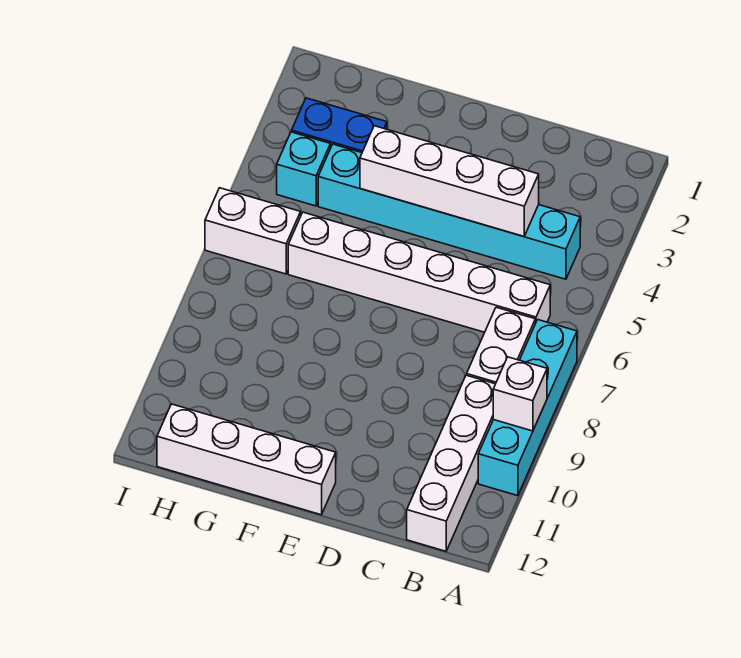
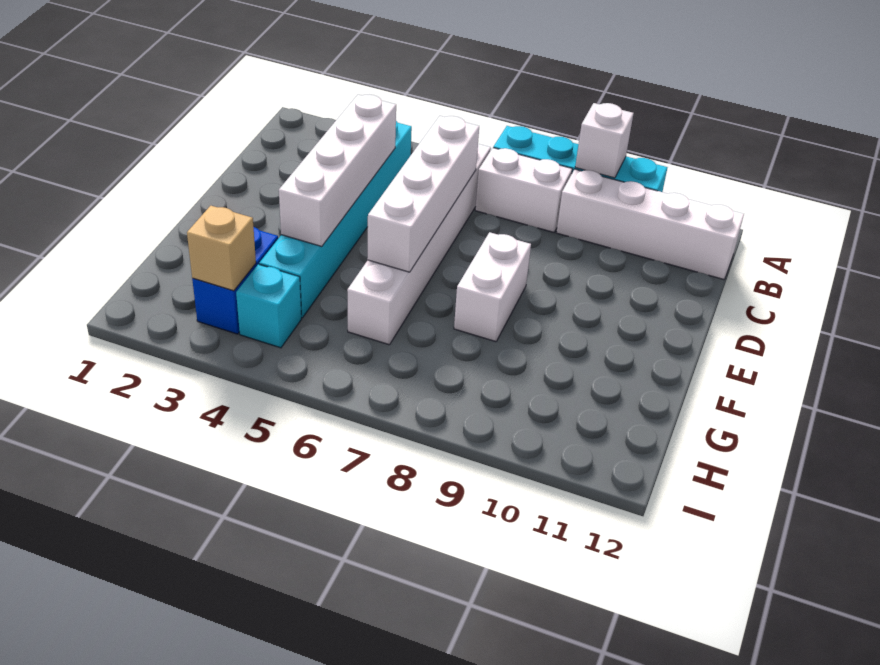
white 1x4 brick [157,404,336,515] -> white 1x4 brick moved to [367,116,479,272]
none -> tan 1x1 brick [187,206,256,291]
white 1x2 brick [205,188,301,274] -> white 1x2 brick moved to [454,232,531,342]

